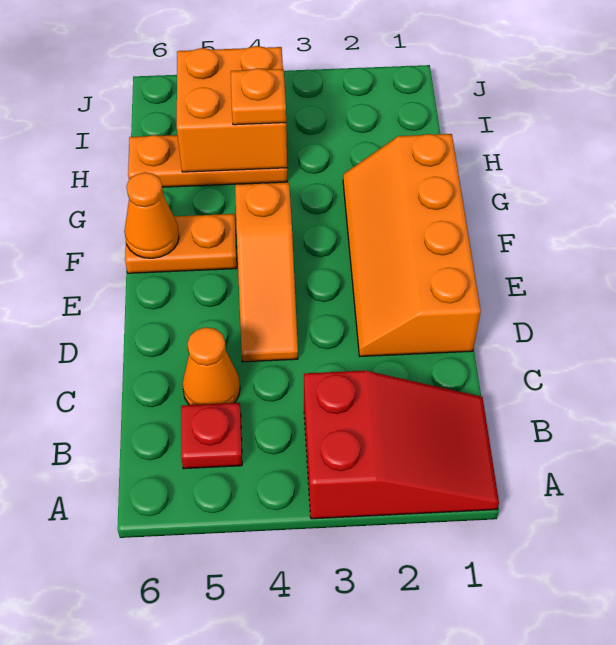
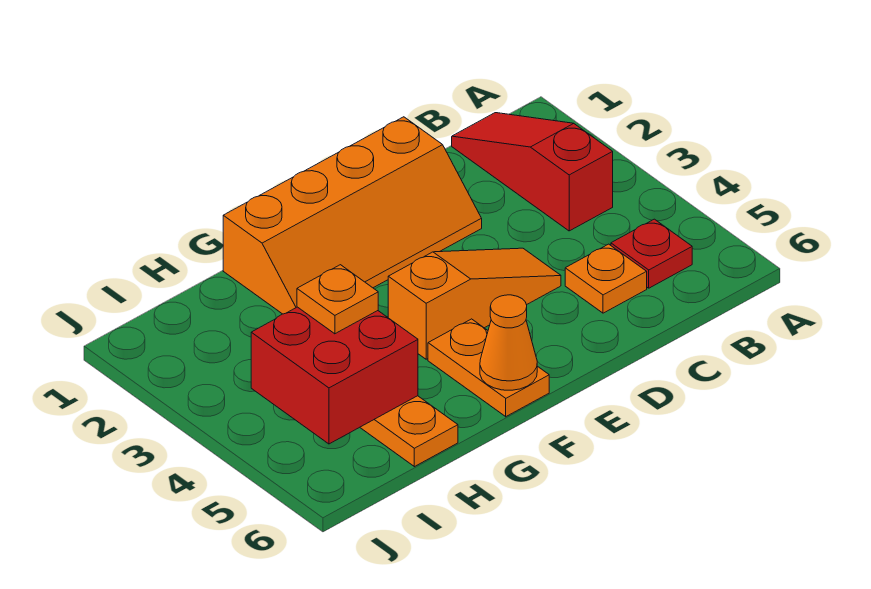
red 2x3 slope [304,371,499,519] -> red 1x3 slope [452,113,613,231]
orange 1x1 cone [182,327,240,405] -> orange 1x1 plate [565,244,647,313]
orange 2x2 brick [177,46,287,172] -> red 2x2 brick [251,307,418,444]

